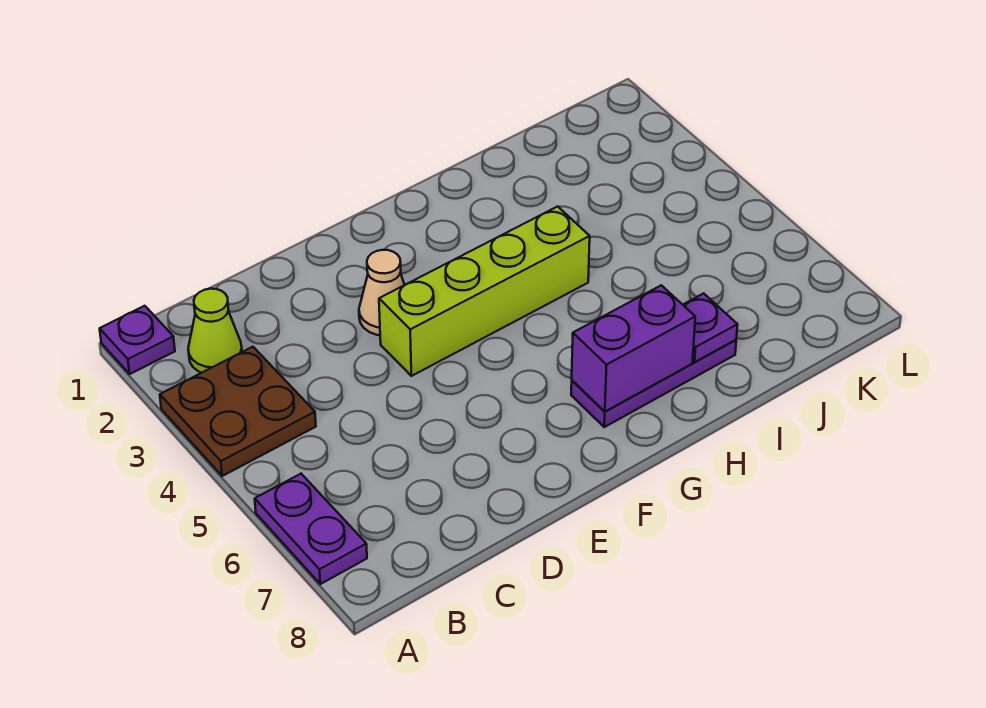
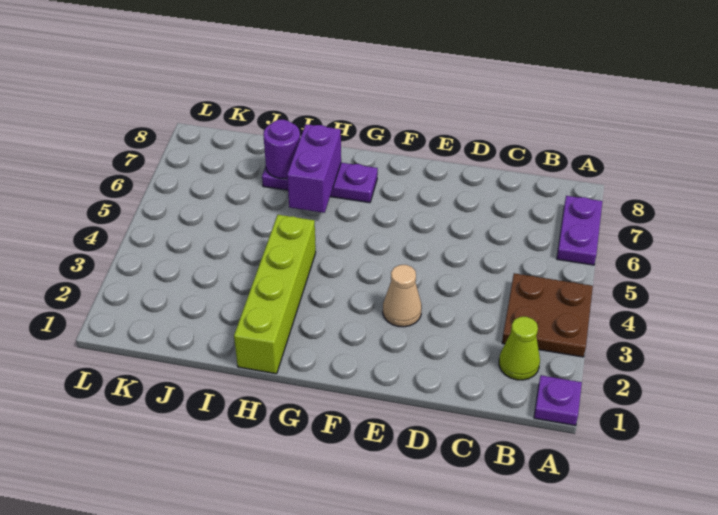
lime 1x4 brick [379,207,590,376] -> lime 1x4 brick turned to [234,215,316,374]
purple 1x2 brick [572,285,695,412] -> purple 1x2 brick turned to [287,124,341,213]
purple 1x1 plate [683,293,738,362] -> purple 1x1 round brick [263,120,300,179]

